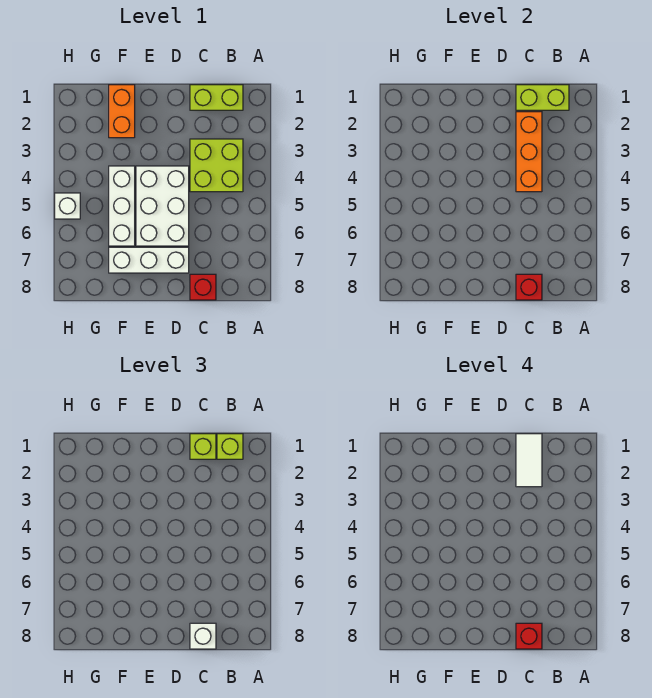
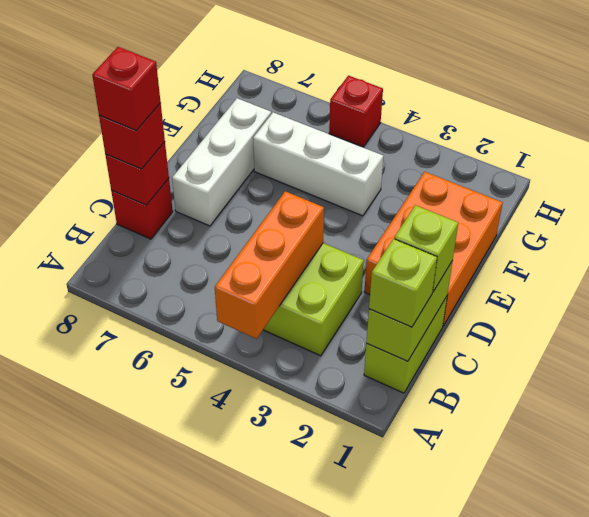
white 1x2 tile [516,434,542,487] -> none
orange 1x3 brick [516,112,542,192] -> orange 1x3 brick turned to [215,191,324,339]
white 1x1 brick [190,623,216,649] -> red 1x1 brick [99,103,165,169]
white 2x3 brick [136,166,189,246] -> none
orange 1x2 brick [109,85,135,138] -> orange 2x3 brick [364,172,503,326]
white 1x1 brick [55,193,80,219] -> red 1x1 brick [329,76,383,147]

